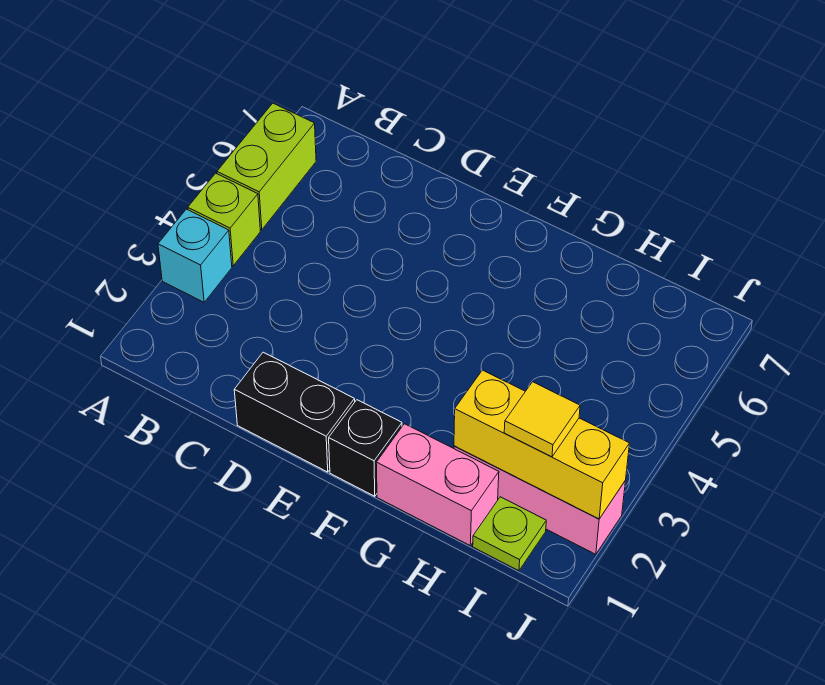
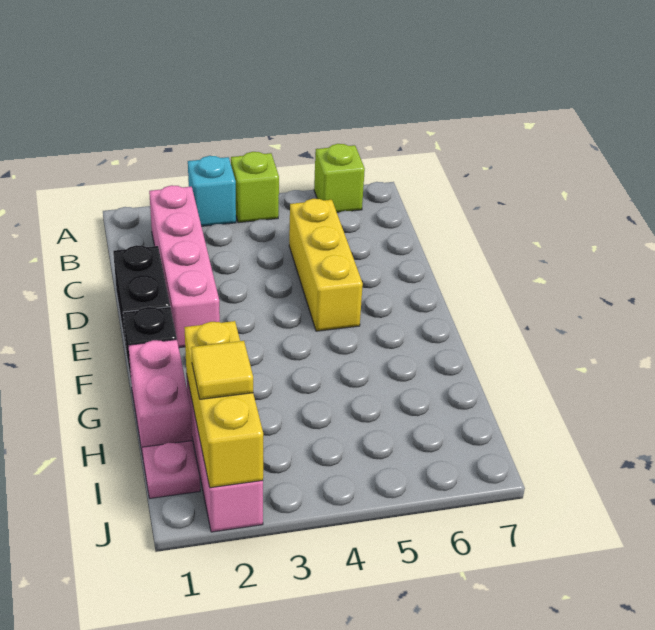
lime 1x2 brick [217,103,316,230] -> lime 1x1 brick [314,144,365,212]
none -> pink 1x4 brick [149,185,220,348]
none -> yellow 1x3 brick [289,199,363,331]
lime 1x1 plate [473,497,546,571] -> pink 1x1 plate [142,441,200,498]

